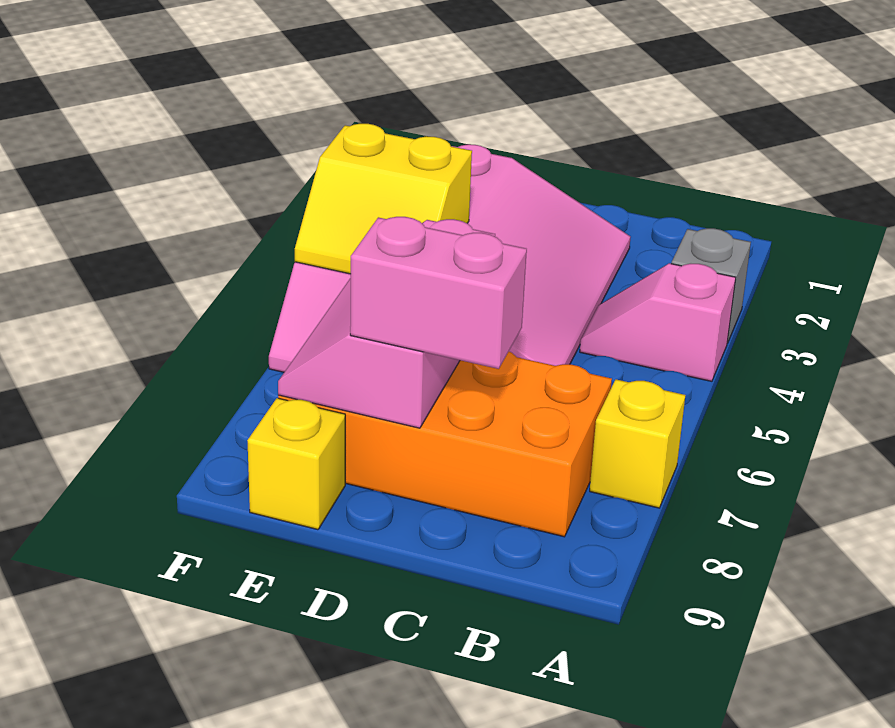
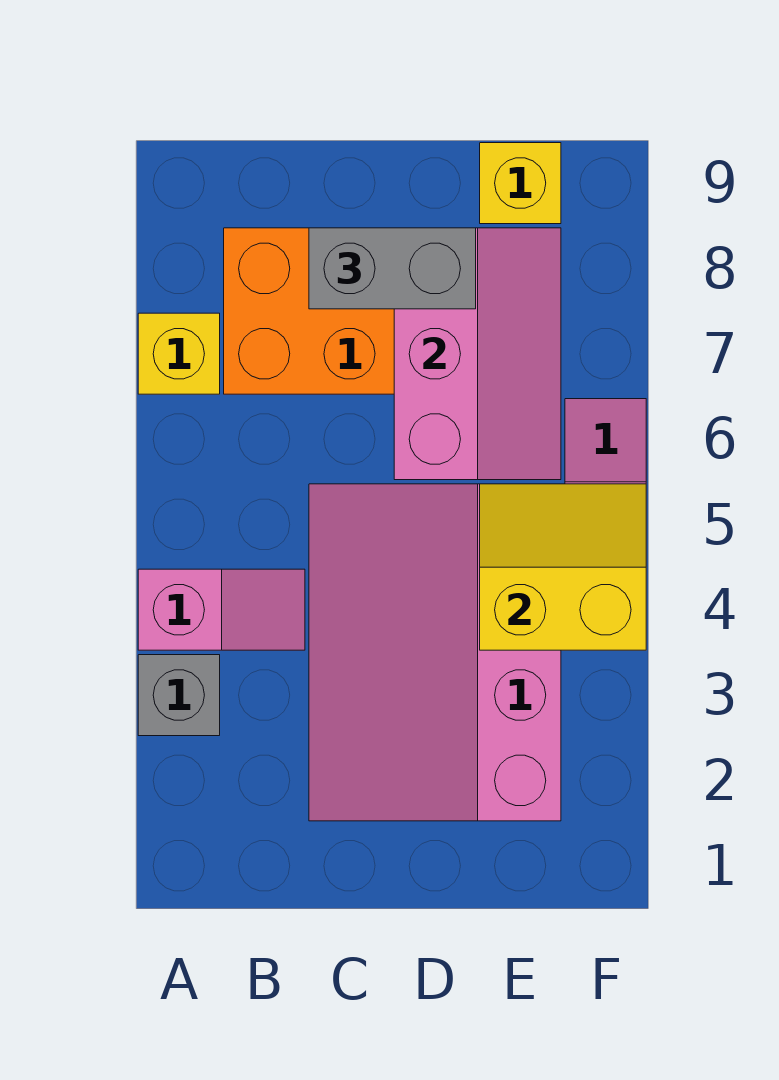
pink 1x2 brick [350,217,527,369] -> grey 1x2 brick [309,228,476,309]

